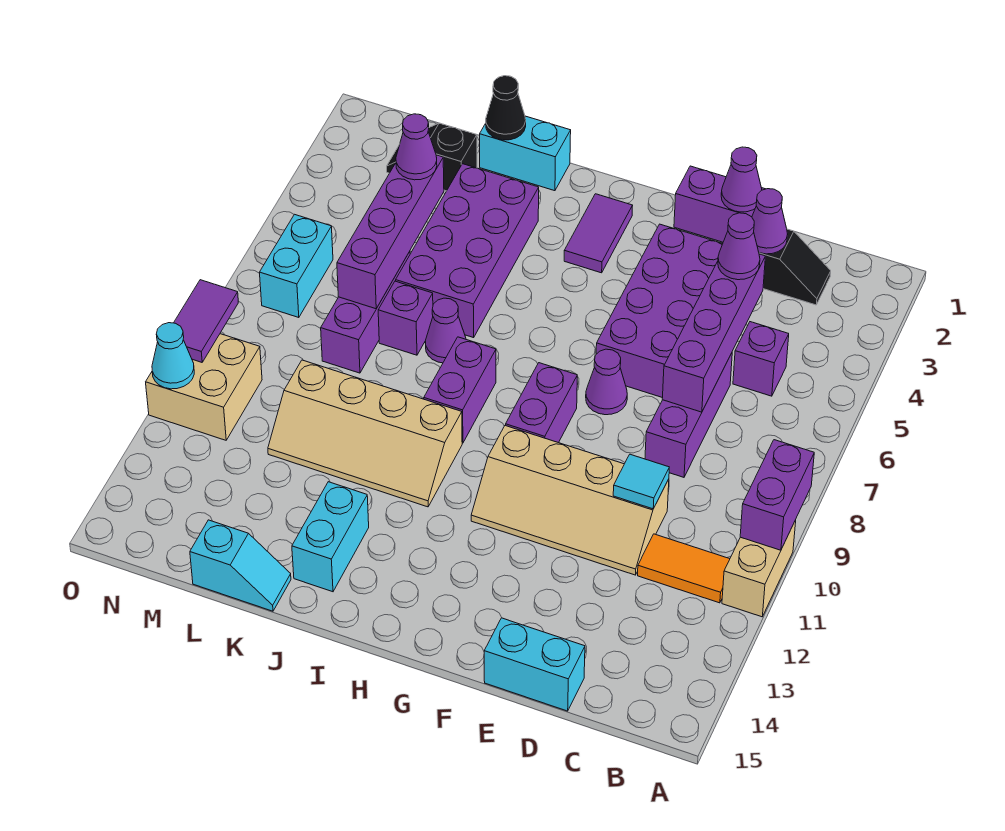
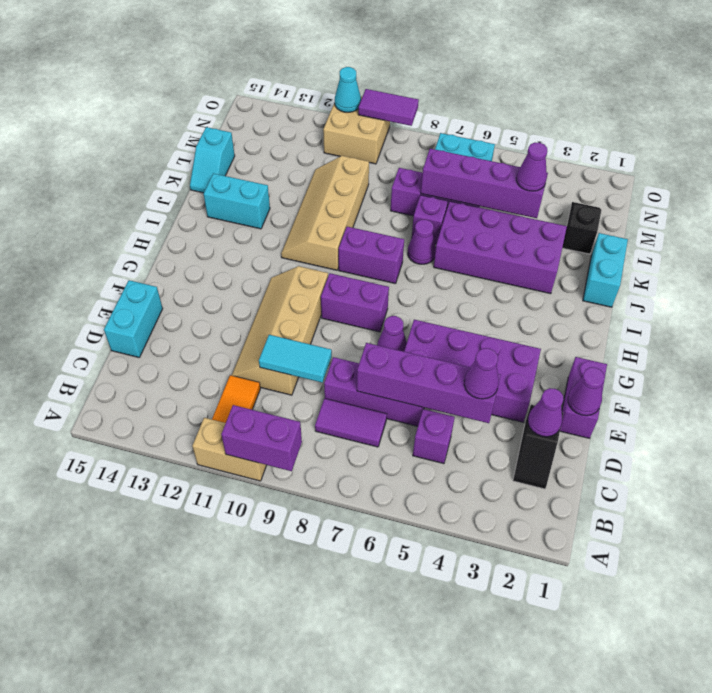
cyan 1x1 tile [613,454,669,509] -> cyan 1x2 tile [259,335,332,383]
purple 1x2 tile [564,194,633,273] -> purple 1x2 tile moved to [315,398,387,447]
black 1x1 cone [486,76,526,140] -> none

